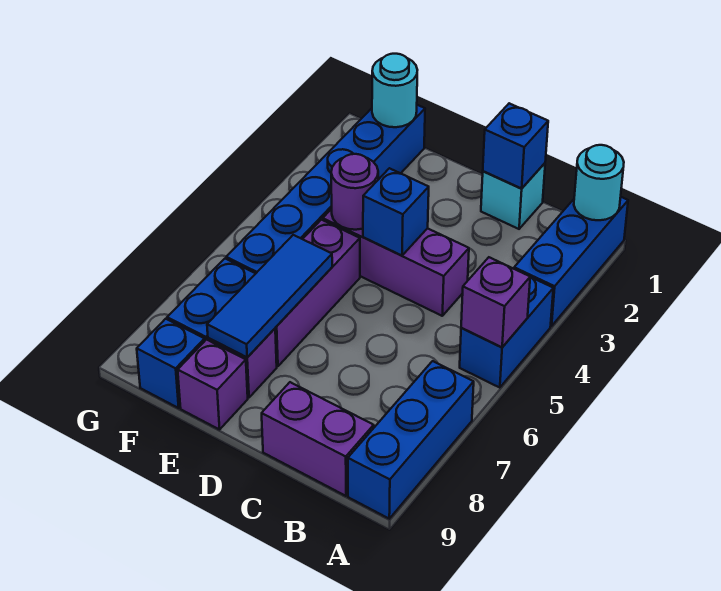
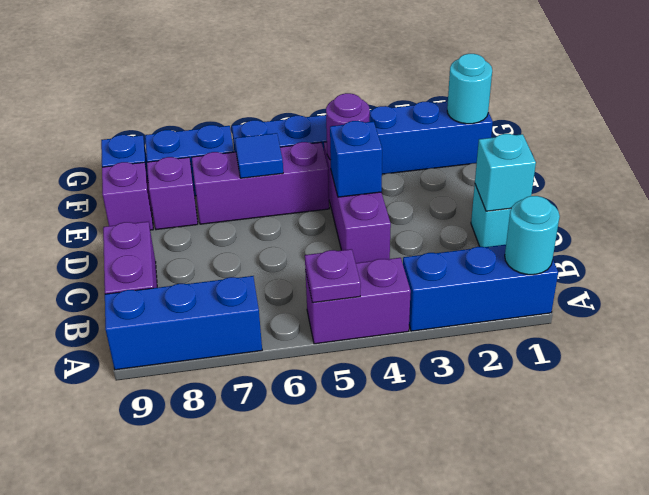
blue 1x2 brick [460,277,553,388] -> purple 1x2 brick [305,258,411,344]
purple 1x1 brick [461,257,530,347] -> purple 1x1 plate [305,249,361,303]
blue 1x1 brick [483,103,548,188] -> cyan 1x1 brick [475,134,536,211]
blue 1x3 tile [207,235,332,357] -> blue 1x1 tile [235,133,283,178]

